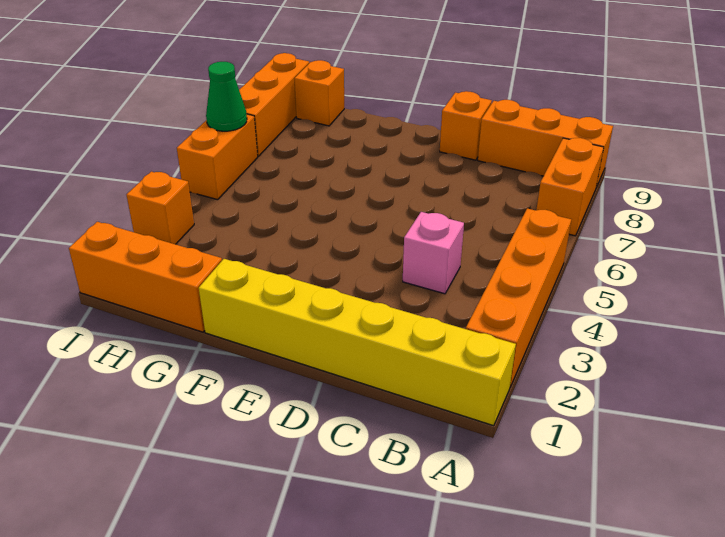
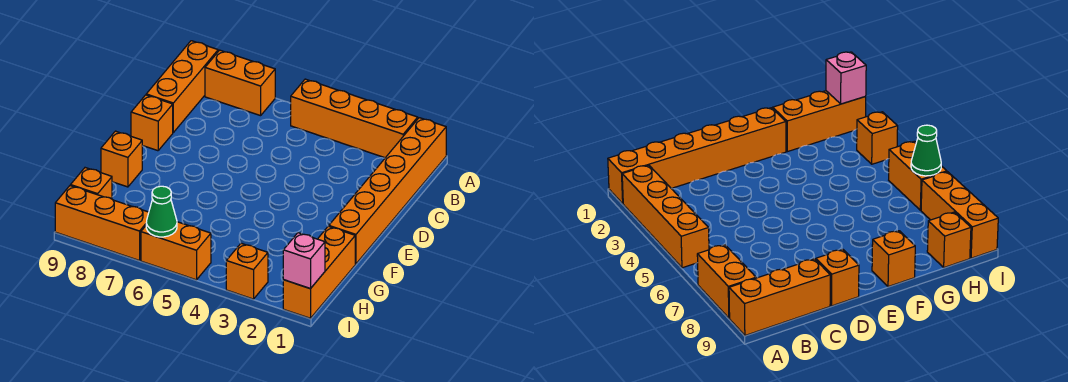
yellow 1x6 brick [199,259,516,426] -> orange 1x6 brick [329,118,446,264]
pink 1x1 brick [403,212,464,294] -> pink 1x1 brick moved to [283,233,325,289]
none -> orange 1x1 brick [101,131,142,187]

